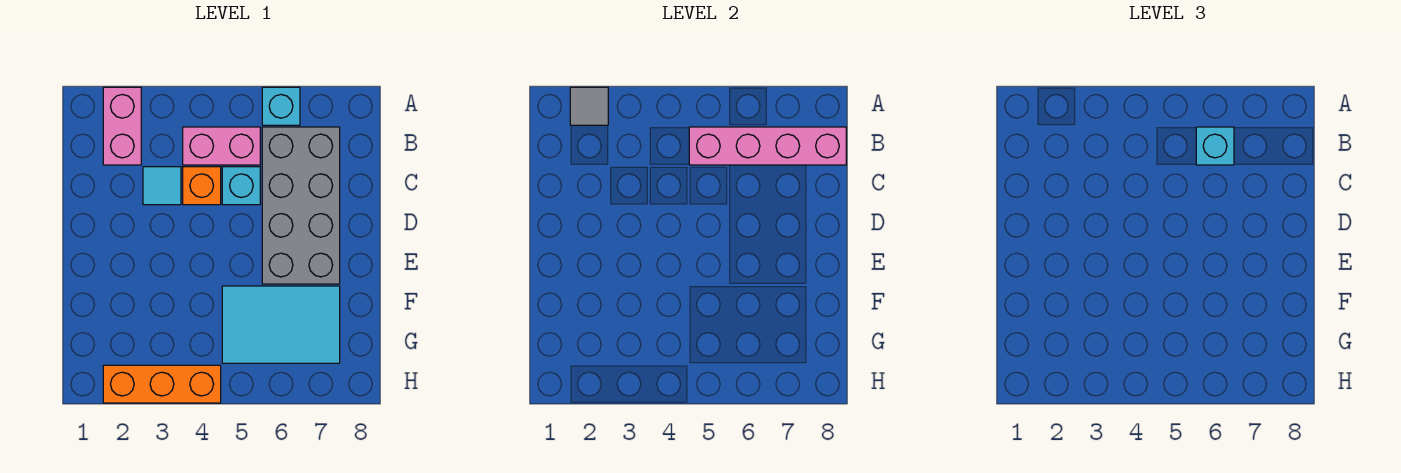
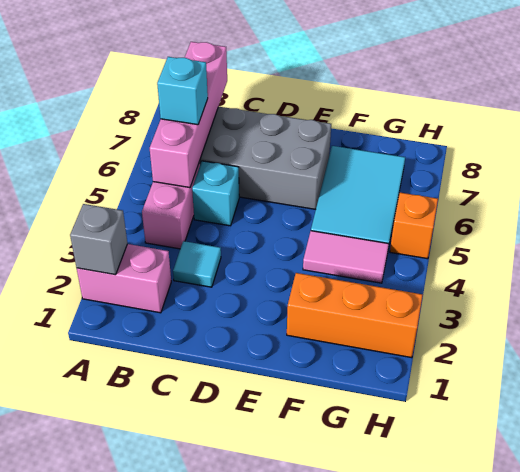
grey 1x1 tile [570,87,608,125] -> grey 1x1 brick [70,204,128,275]
cyan 1x1 brick [262,87,300,125] -> none
orange 1x1 brick [183,167,221,205] -> orange 1x1 brick moved to [390,192,438,259]
none -> pink 1x2 tile [303,231,389,283]
orange 1x3 brick [103,365,221,403] -> orange 1x3 brick turned to [287,273,423,358]

